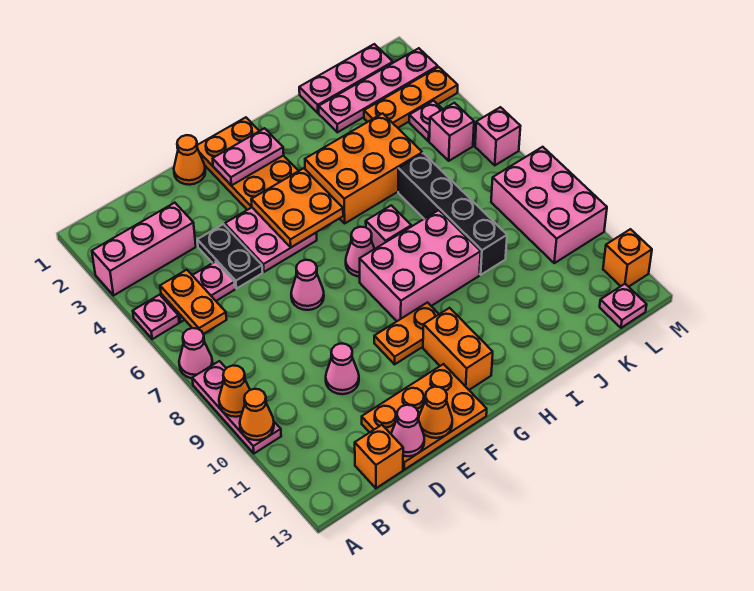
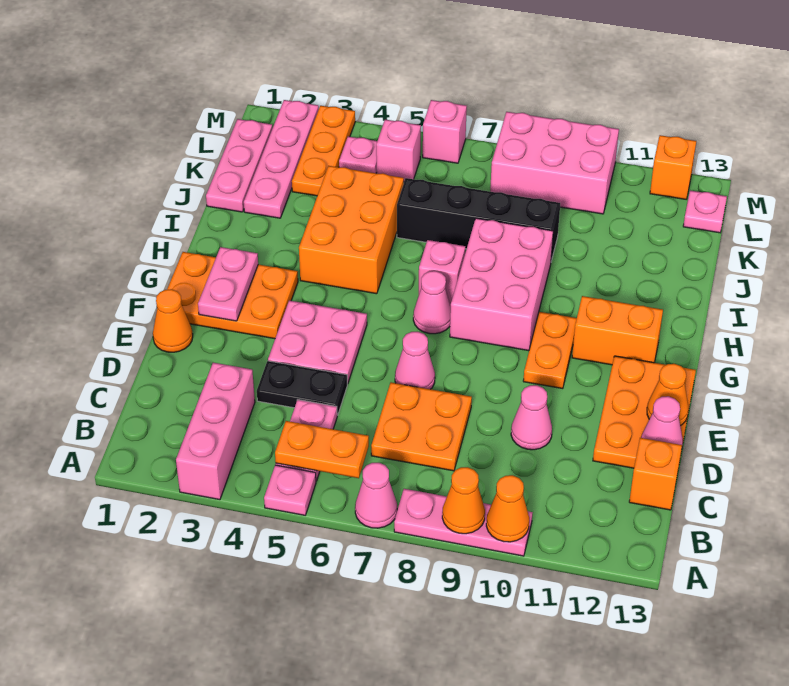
orange 2x2 plate [251,168,343,247] -> orange 2x2 plate moved to [371,382,472,471]

